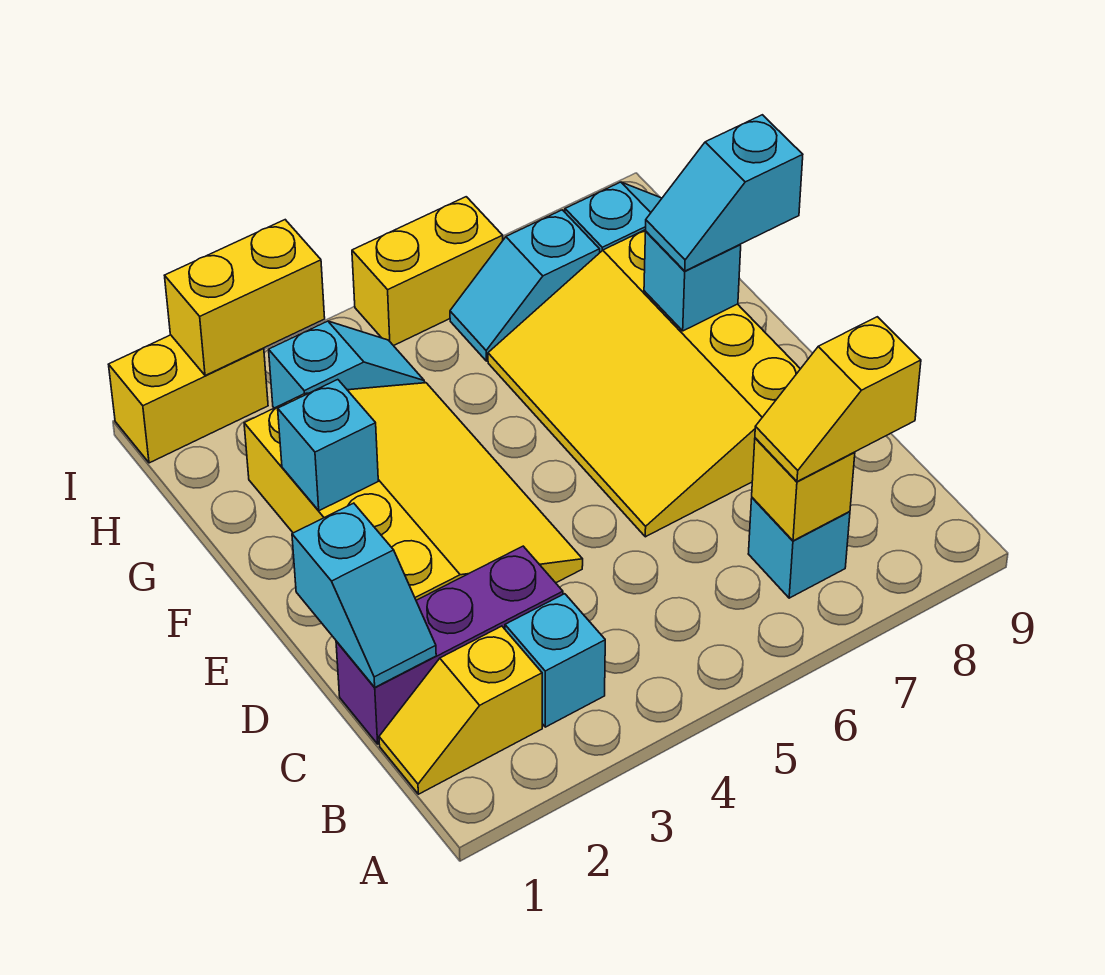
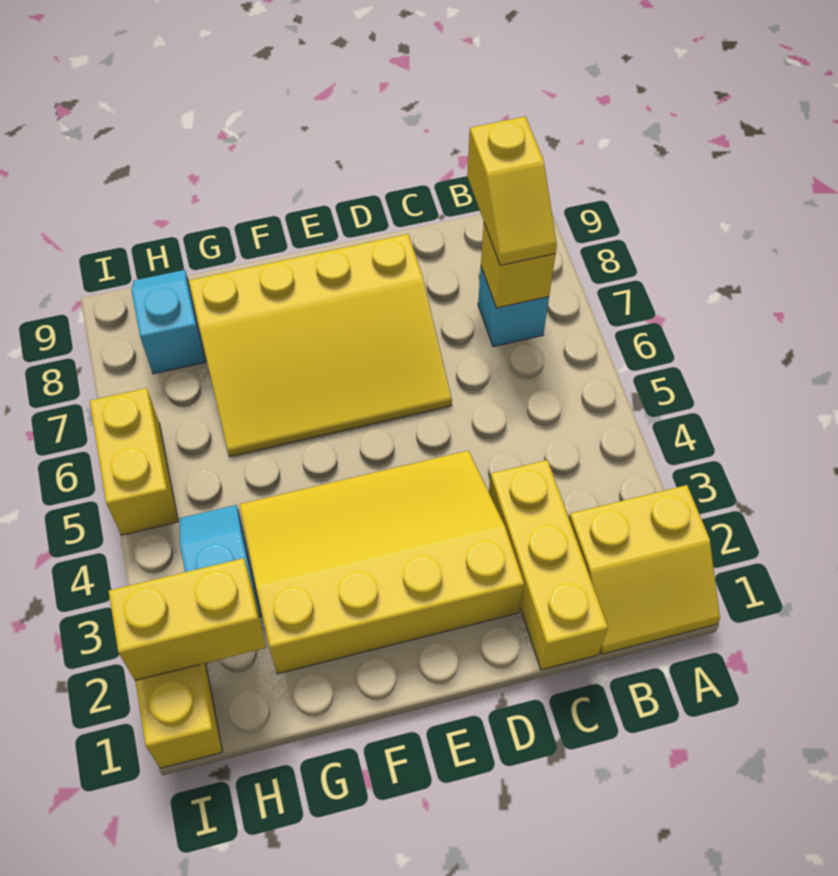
yellow 1x2 slope [379,626,542,794] -> yellow 2x2 slope [569,485,720,654]
cyan 1x1 brick [505,594,605,727] -> none
purple 1x3 brick [336,546,563,744] -> yellow 1x3 brick [489,460,608,670]
cyan 1x2 slope [292,503,436,687] -> none
cyan 1x1 brick [278,380,378,511] -> none
cyan 1x1 brick [644,232,741,331] -> none
cyan 1x2 slope [646,115,803,271] -> none
cyan 1x2 slope [450,210,600,361] -> none
yellow 1x2 brick [165,220,325,376] -> yellow 1x2 brick turned to [109,558,266,680]

